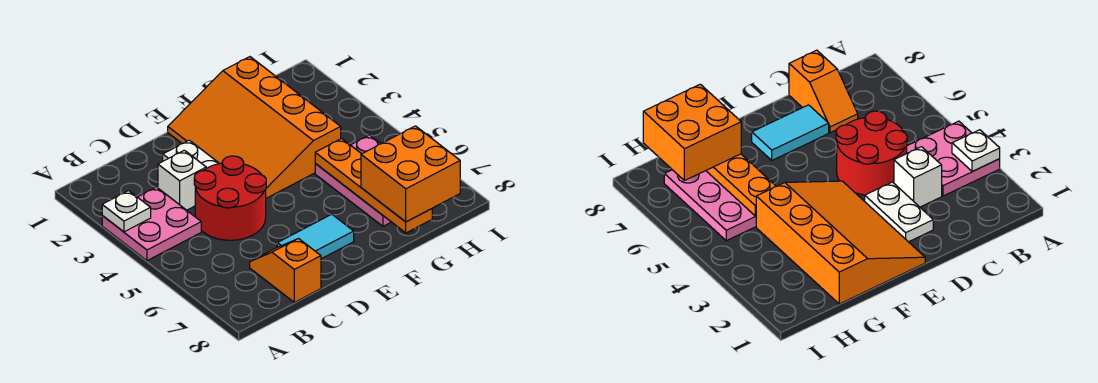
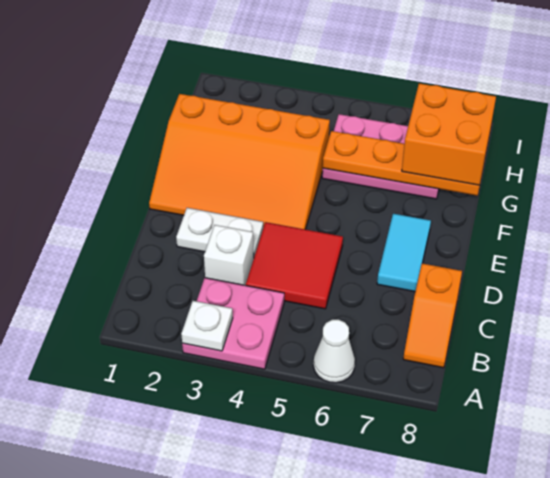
none -> white 1x1 cone [313,320,355,383]
red 2x2 round brick [194,156,266,240] -> red 2x2 tile [246,222,343,309]
orange 1x2 slope [250,239,321,302] -> orange 1x2 slope turned to [403,263,462,368]

